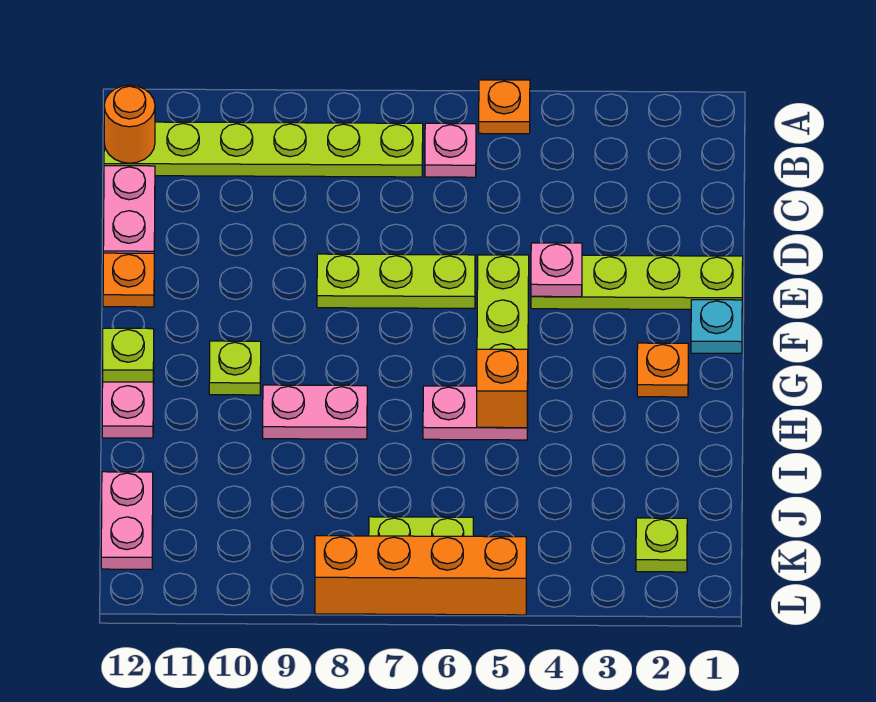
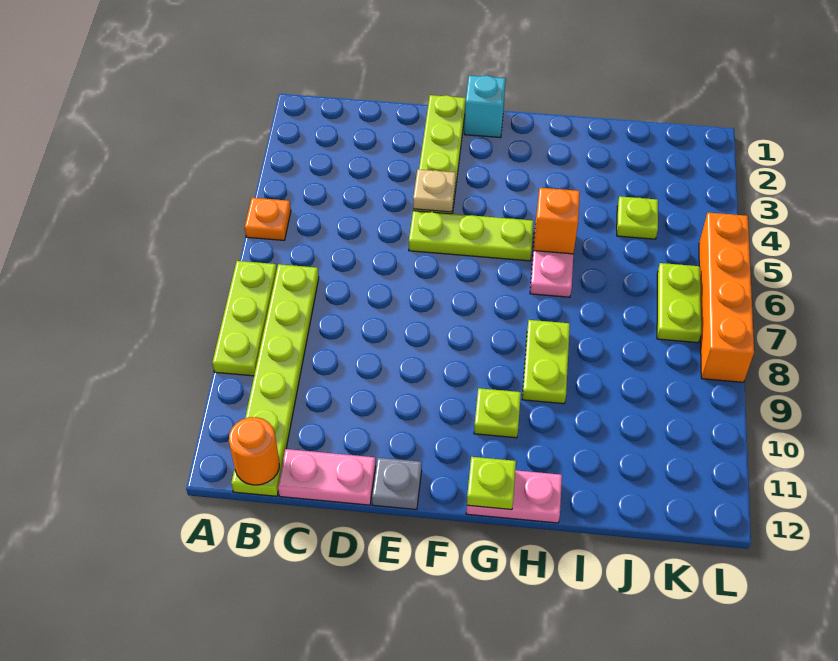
pink 1x1 plate [425,123,476,177] -> none
pink 1x1 plate [531,243,582,297] -> tan 1x1 plate [413,169,456,212]
lime 1x3 plate [317,254,475,308] -> lime 1x3 plate moved to [212,261,277,376]
orange 1x1 plate [103,253,154,307] -> grey 1x1 plate [372,458,422,510]
cyan 1x1 plate [691,300,742,353] -> cyan 1x1 brick [464,75,506,138]
orange 1x1 plate [637,343,688,397] -> none
pink 1x2 plate [263,385,367,439] -> lime 1x2 plate [522,320,570,404]
pink 1x2 plate [101,472,153,569] -> none
lime 1x1 plate [636,518,687,572] -> lime 1x1 plate moved to [617,196,658,239]

